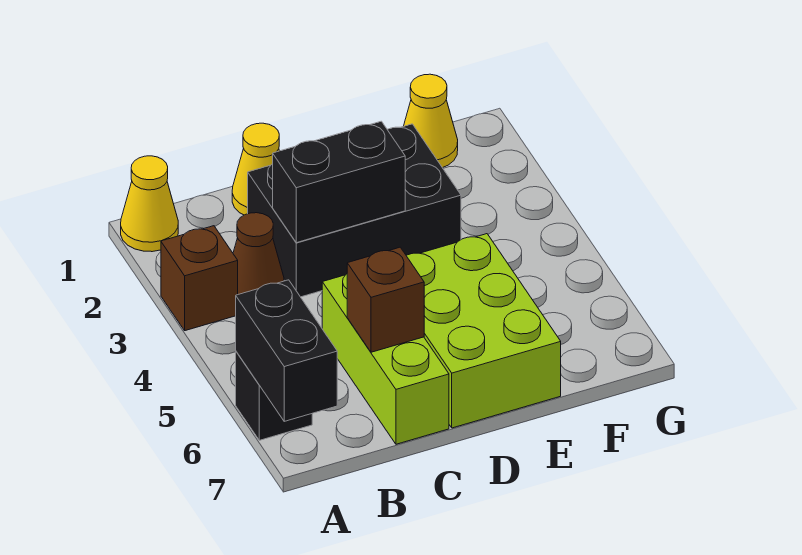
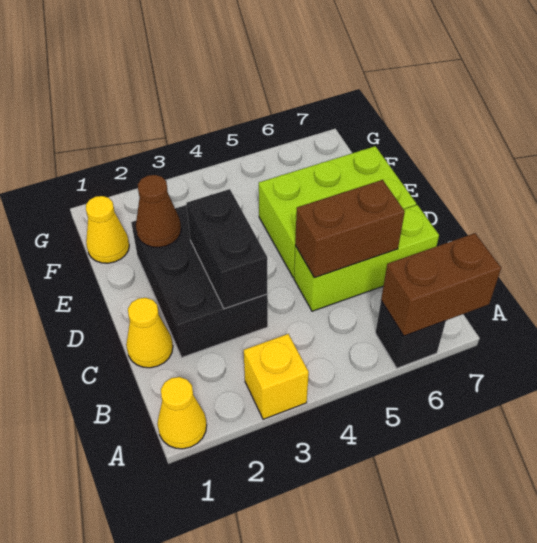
brown 1x1 brick [161,226,238,331] -> yellow 1x1 brick [244,334,309,419]
black 1x2 brick [236,280,337,421] -> brown 1x2 brick [381,233,501,336]
brown 1x1 cone [233,213,284,294] -> brown 1x1 cone moved to [136,175,181,247]
brown 1x1 brick [347,247,424,352] -> brown 1x2 brick [295,180,405,278]

